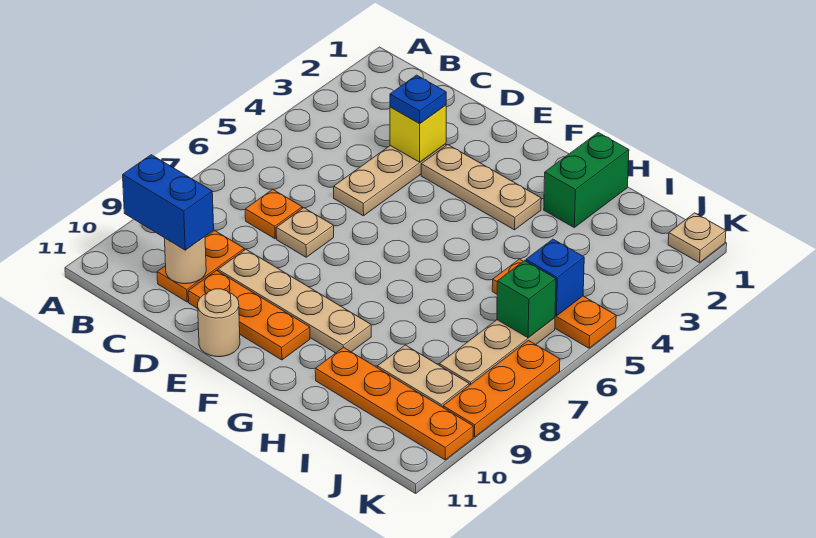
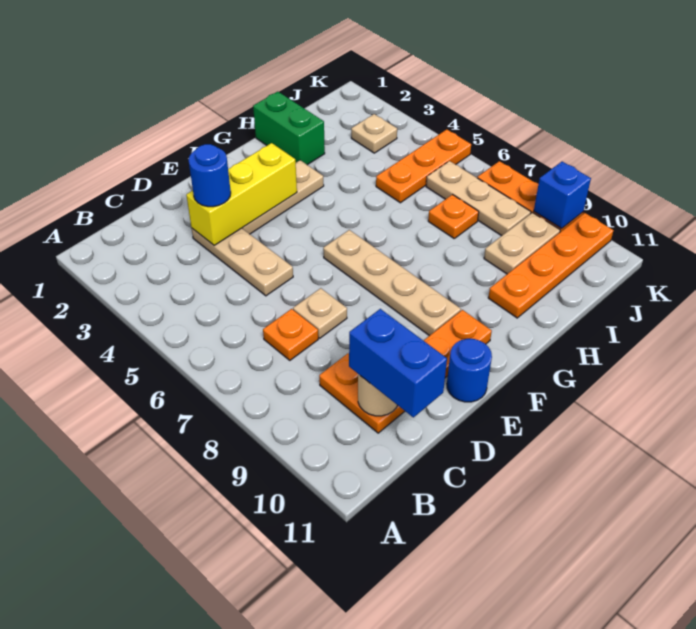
blue 1x2 brick [123,155,214,250] -> blue 1x2 brick turned to [349,309,447,417]
yellow 1x1 brick [390,105,446,162] -> yellow 1x3 brick [186,143,297,246]
blue 1x1 plate [390,75,446,124] -> blue 1x1 round brick [189,144,231,207]
tan 1x4 plate [218,249,371,353] -> tan 1x4 plate turned to [323,230,461,336]
tan 1x1 round brick [198,289,240,357] -> blue 1x1 round brick [447,339,492,402]
none -> orange 1x1 plate [428,195,479,238]
blue 1x1 brick [526,239,584,316] -> blue 1x1 brick moved to [534,162,591,229]
green 1x1 brick [497,260,556,338] -> none
tan 1x1 plate [668,213,726,263] -> tan 1x1 plate moved to [351,114,397,153]

